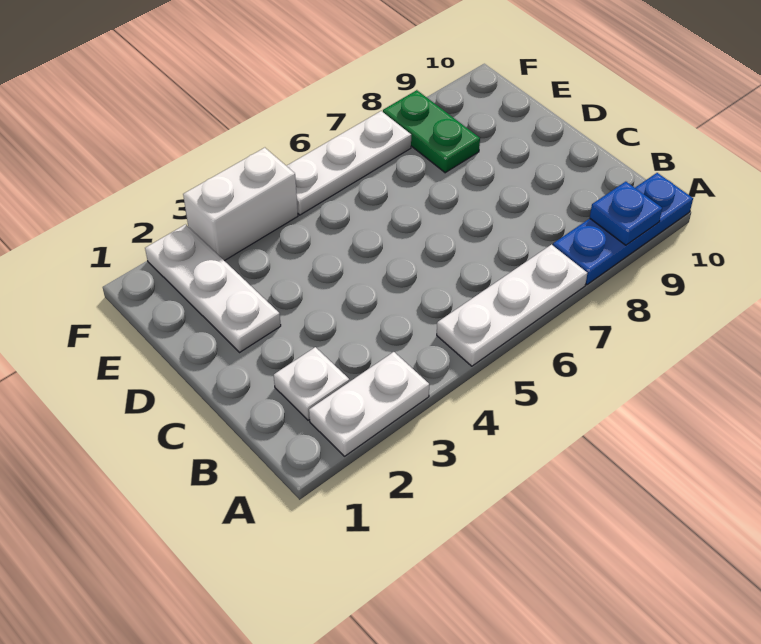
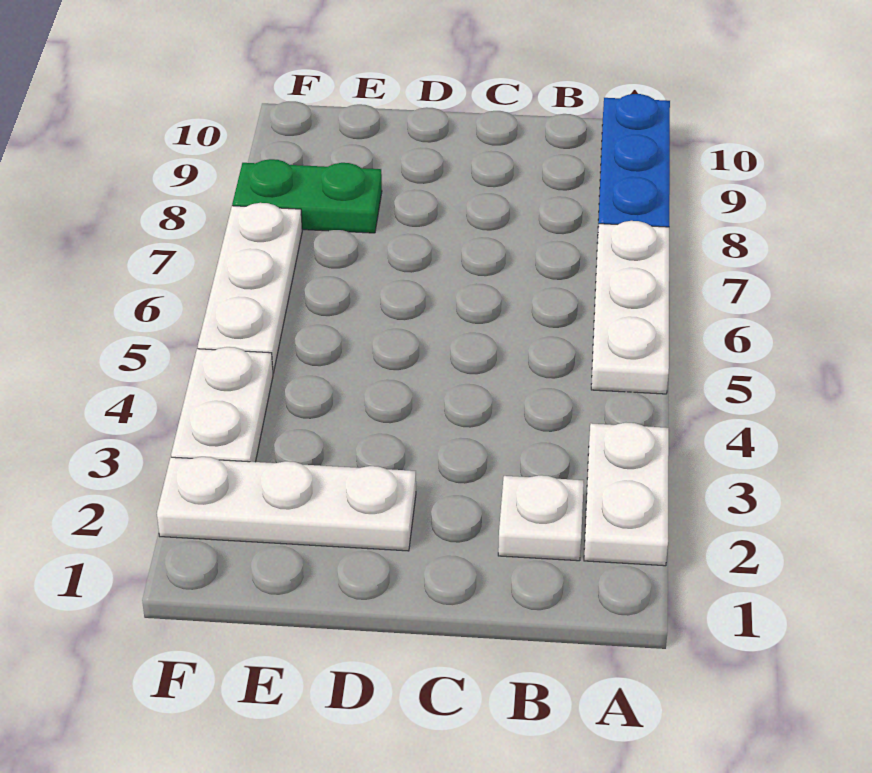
blue 1x1 plate [590,182,662,245] -> none
white 1x2 brick [183,148,298,261] -> white 1x2 plate [171,347,273,462]

